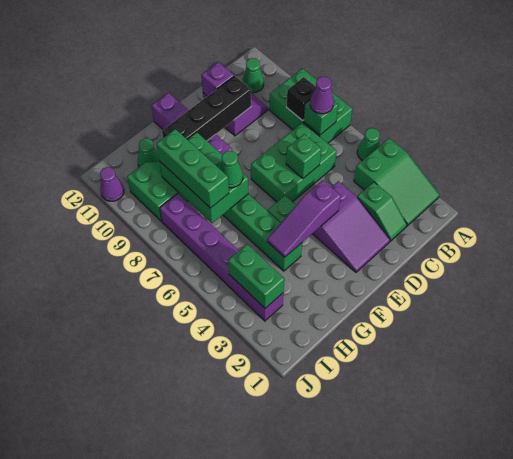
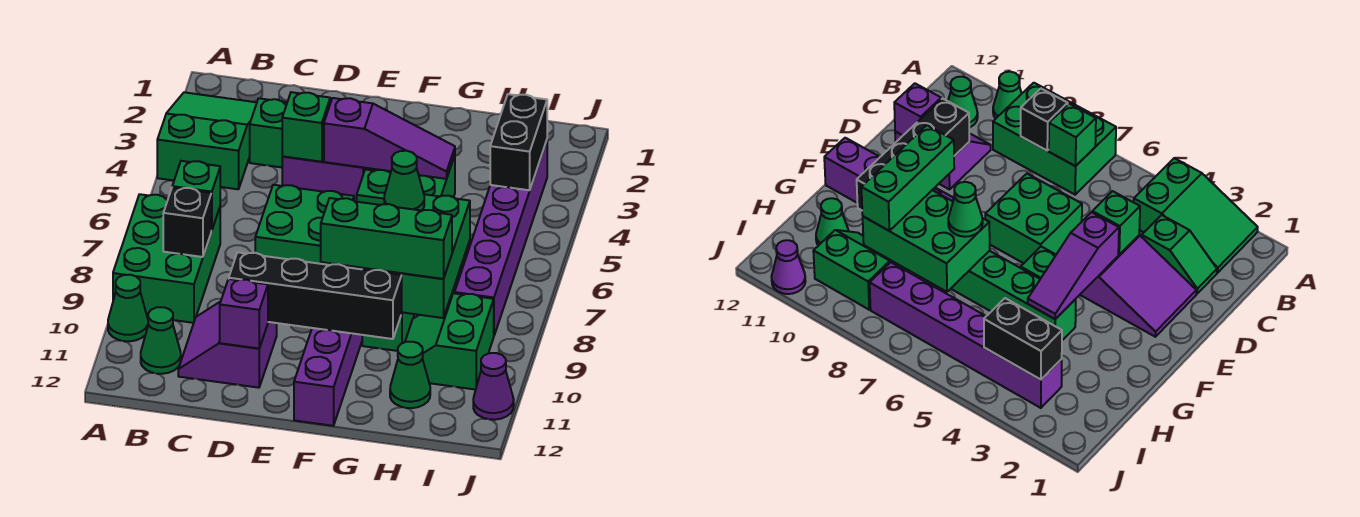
green 1x1 cone [357,128,380,161] -> green 1x1 cone moved to [108,275,148,341]
purple 1x1 cone [310,77,334,114] -> none
green 2x3 brick [251,122,337,202] -> green 2x2 brick [255,185,354,266]
green 1x1 brick [286,134,321,178] -> green 1x1 brick moved to [282,92,330,162]
green 1x3 brick [156,129,229,208] -> green 1x3 brick turned to [321,198,452,279]
green 1x2 brick [228,244,284,308] -> black 1x2 brick [490,94,547,190]

